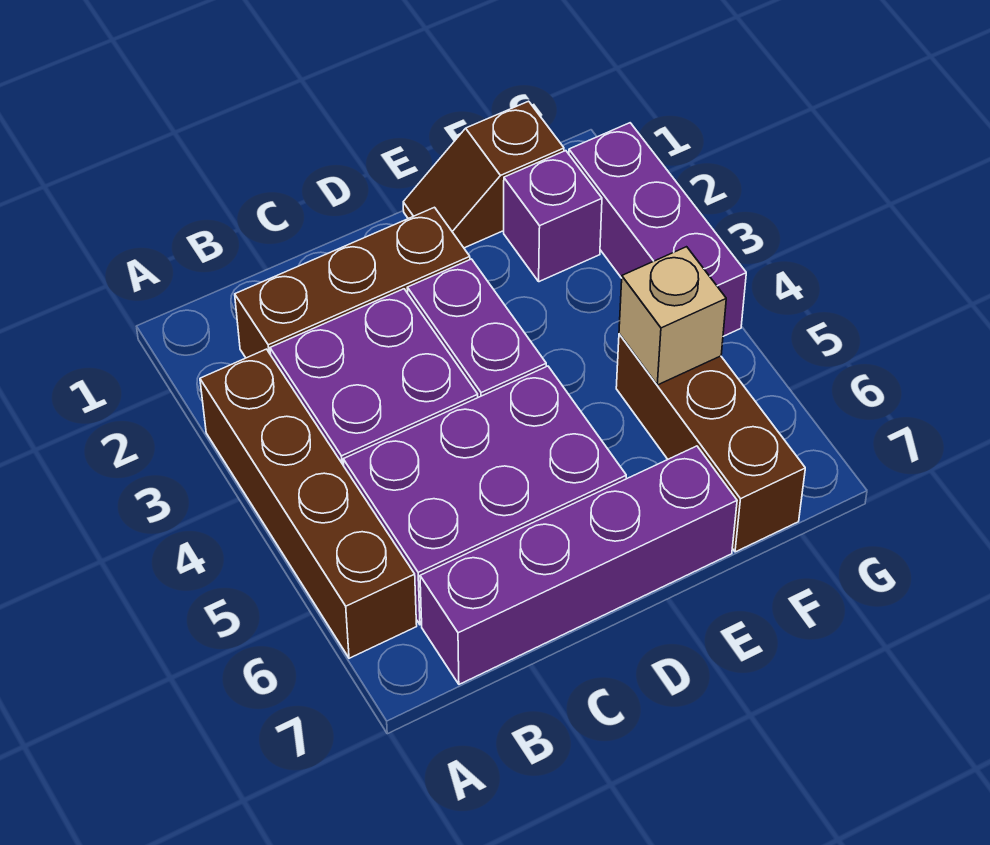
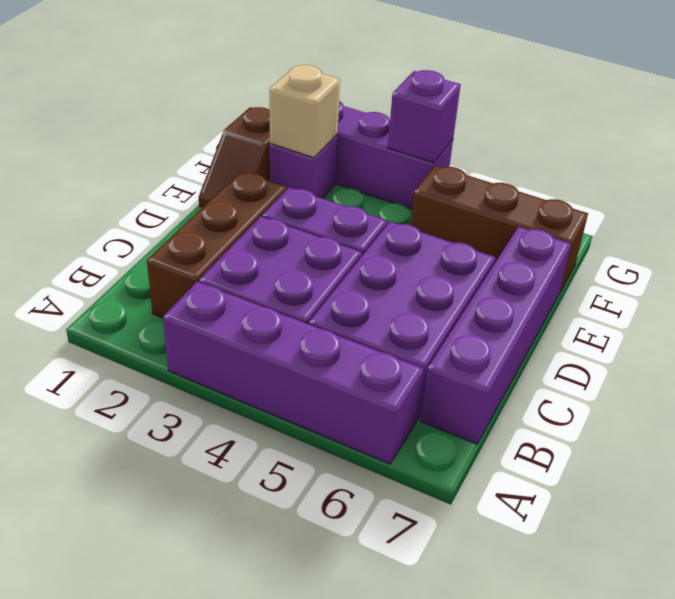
brown 1x4 brick [200,349,417,658] -> purple 1x4 brick [163,282,423,464]
tan 1x1 brick [619,247,726,385] -> tan 1x1 brick moved to [270,65,340,158]
none -> purple 1x1 brick [388,70,461,163]

